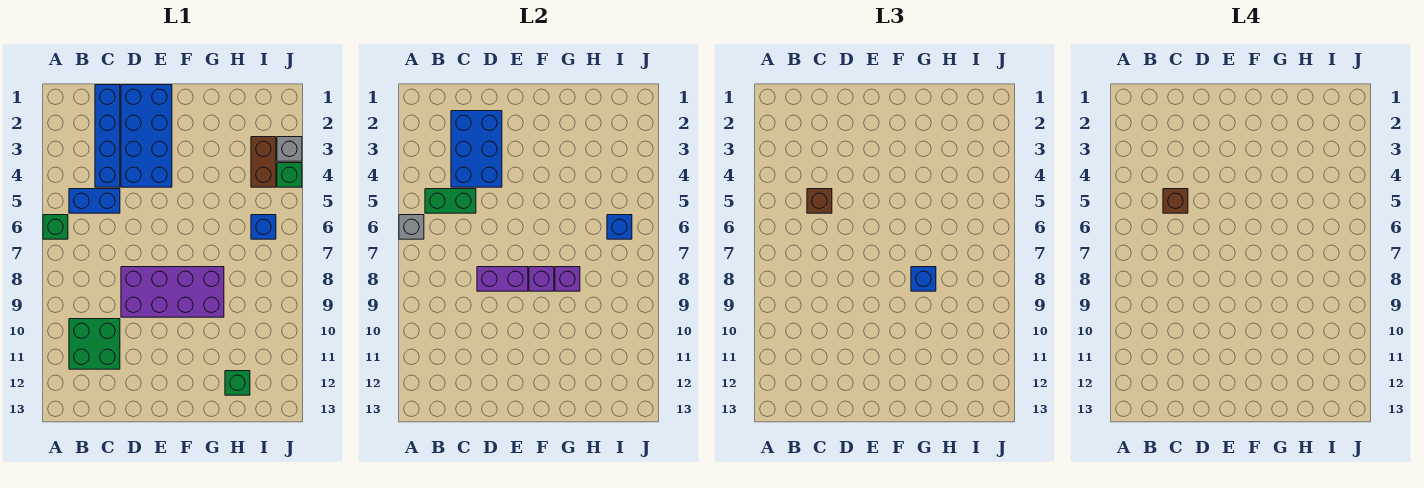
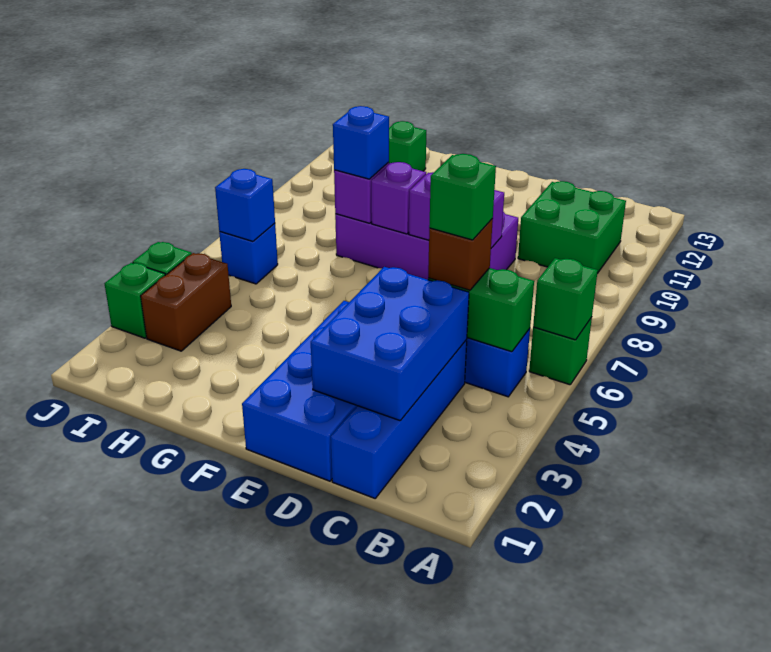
grey 1x1 brick [399,215,424,239] -> green 1x1 brick [533,258,598,340]
brown 1x1 brick [1163,189,1188,213] -> green 1x1 brick [429,154,496,240]
grey 1x1 brick [277,137,302,161] -> green 1x1 brick [104,263,165,338]

